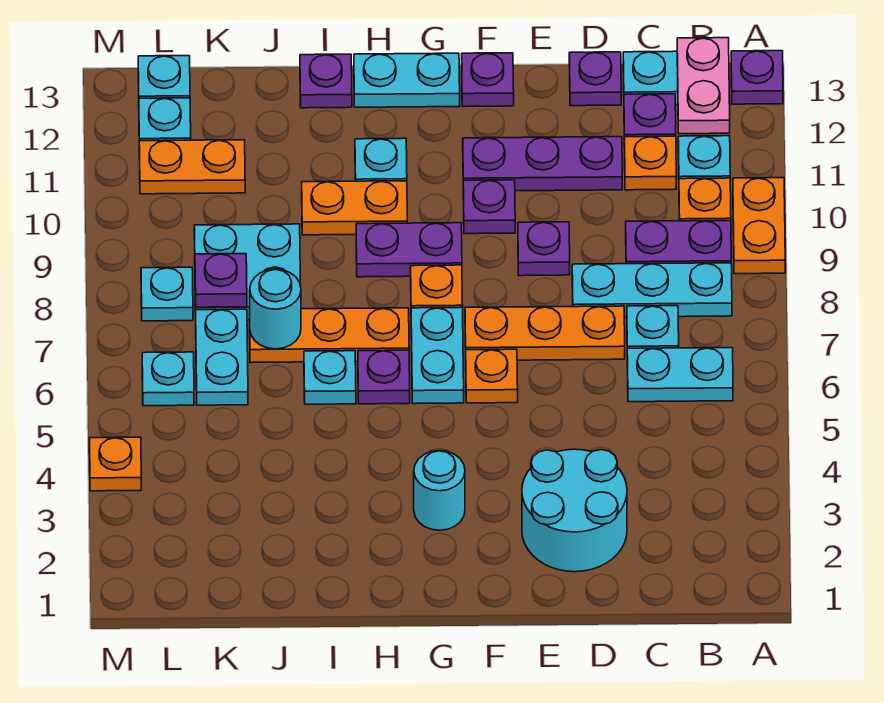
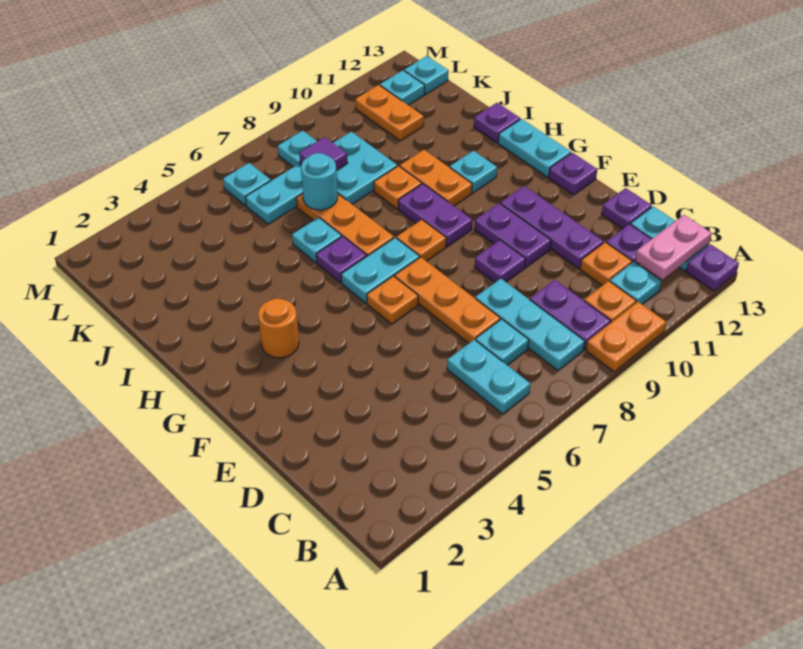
cyan 2x2 round brick [522,449,627,572] -> none
purple 1x1 plate [463,180,515,234] -> purple 1x2 plate [474,203,551,267]
cyan 1x1 round brick [414,451,465,530] -> orange 1x1 round brick [258,299,299,358]
purple 1x1 plate [195,254,247,307] -> purple 1x1 tile [299,137,348,171]
orange 1x1 plate [90,437,141,491] -> orange 1x1 plate moved to [374,166,422,209]

